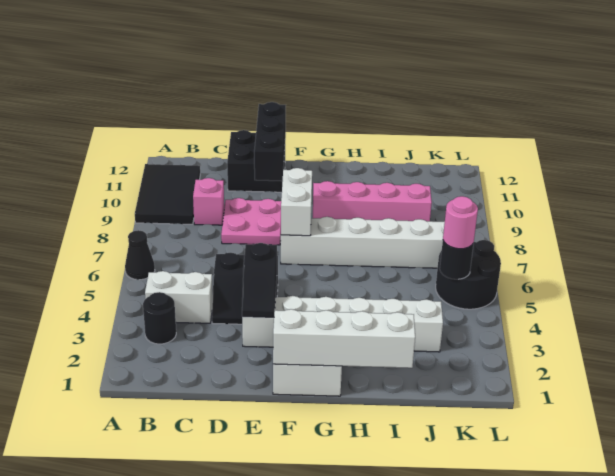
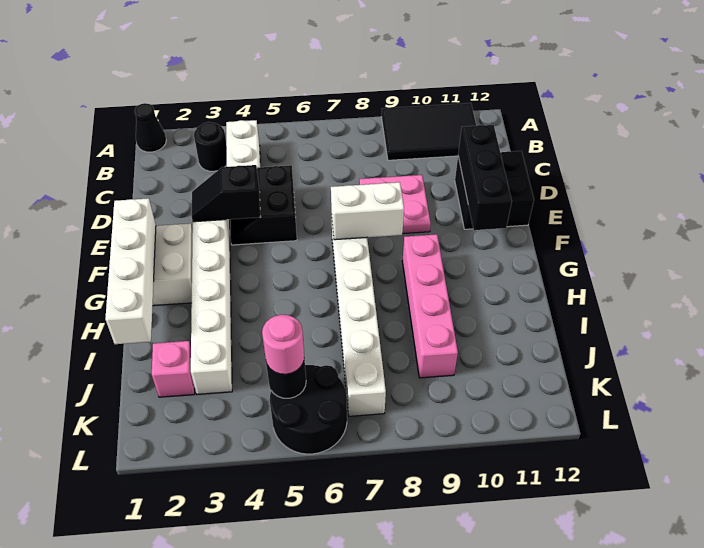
black 1x1 cone [125,230,155,280] -> black 1x1 cone moved to [135,103,166,152]
pink 1x1 brick [193,178,224,225] -> pink 1x1 brick moved to [152,341,195,397]
black 1x3 brick [254,102,286,181] -> black 1x3 brick turned to [458,125,512,230]

